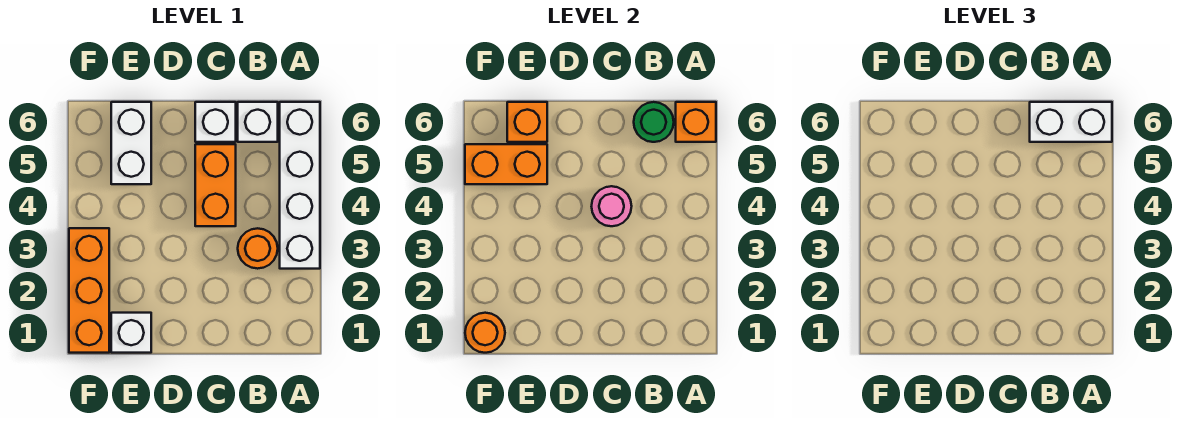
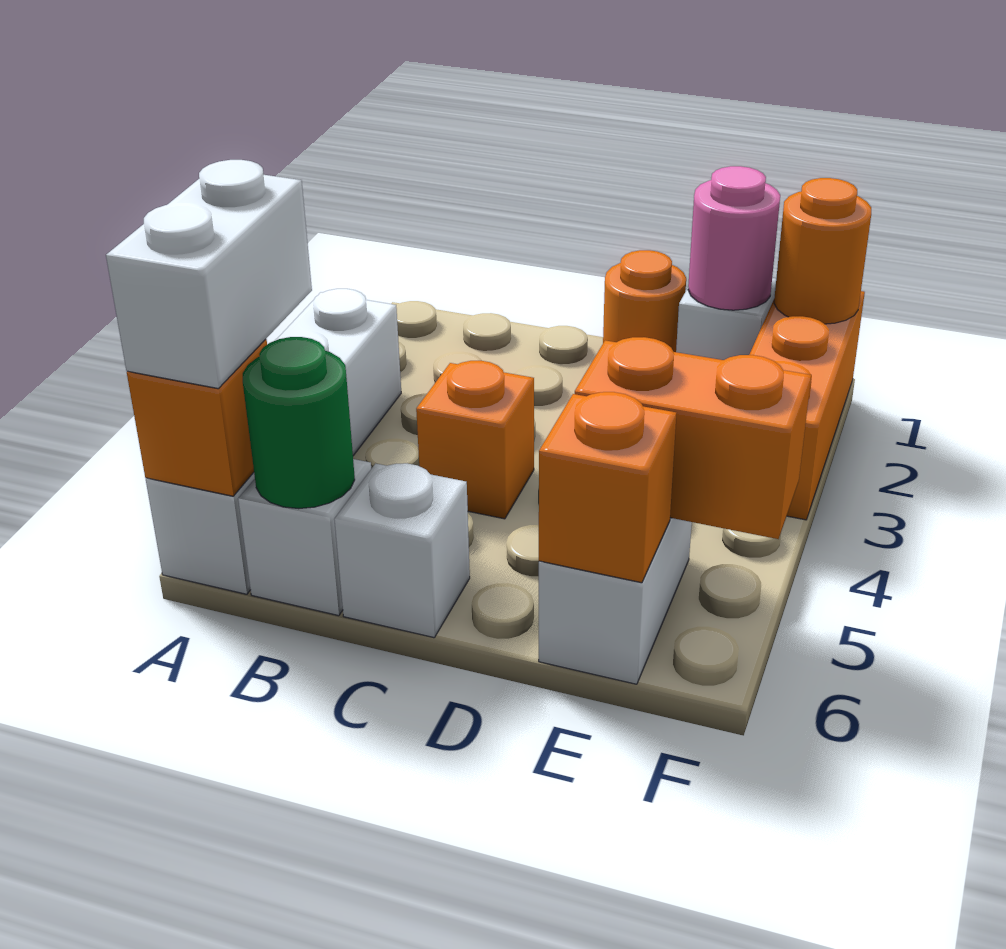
white 1x2 brick [1030,102,1112,142] -> white 1x2 brick turned to [106,160,312,388]
orange 1x1 round brick [238,228,278,269] -> orange 1x1 round brick moved to [603,250,686,352]
orange 1x2 brick [195,144,236,226] -> orange 1x1 brick [416,361,534,519]
pink 1x1 round brick [592,186,632,226] -> pink 1x1 round brick moved to [688,166,780,310]

